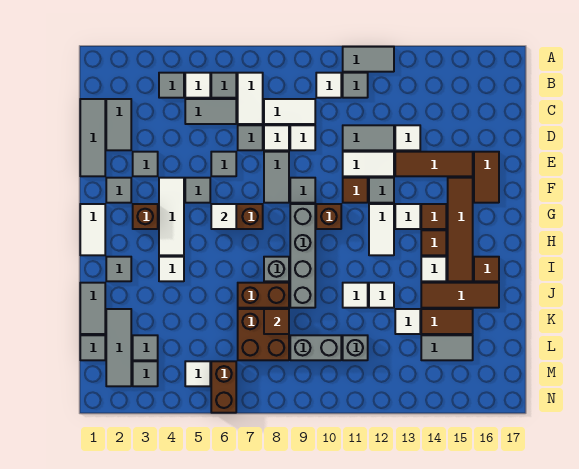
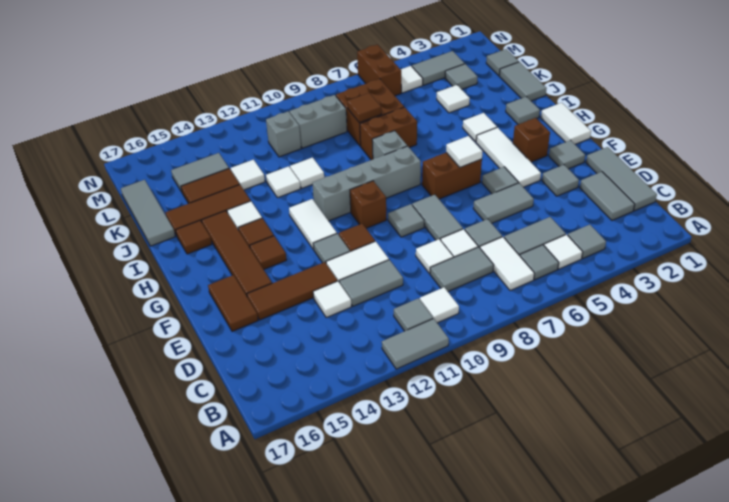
white 1x2 tile [264,99,315,124] -> grey 1x2 tile [430,247,494,291]
grey 1x1 tile [211,152,236,176] -> grey 1x2 tile [473,183,534,223]
grey 1x4 brick [290,204,315,308] -> grey 1x4 brick turned to [312,146,421,221]
white 1x1 tile [395,204,420,229] -> white 1x1 tile moved to [437,85,470,113]
grey 1x3 tile [106,309,131,386] -> grey 1x3 tile moved to [121,180,175,246]
grey 1x1 tile [133,361,158,386] -> grey 1x2 tile [412,51,465,85]

